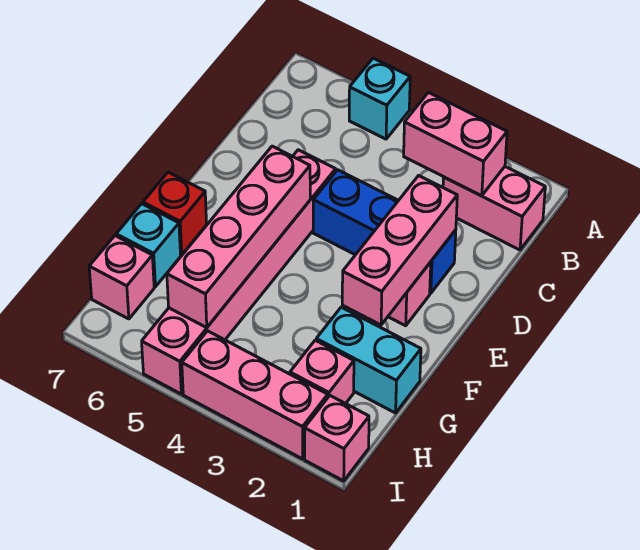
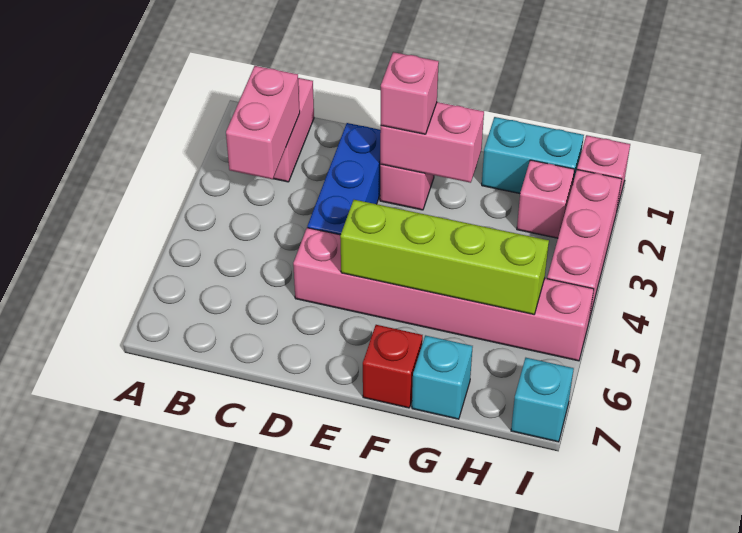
cyan 1x1 brick [349,58,410,139] -> cyan 1x1 brick moved to [511,358,574,442]
pink 1x3 brick [342,176,457,325] -> pink 1x2 brick [380,102,484,183]
pink 1x4 brick [167,146,310,327] -> lime 1x4 brick [340,200,549,315]
cyan 1x2 brick [316,307,421,413] -> cyan 1x2 brick turned to [482,117,584,193]
pink 1x1 brick [89,236,154,319] -> pink 1x1 brick moved to [381,52,439,134]

